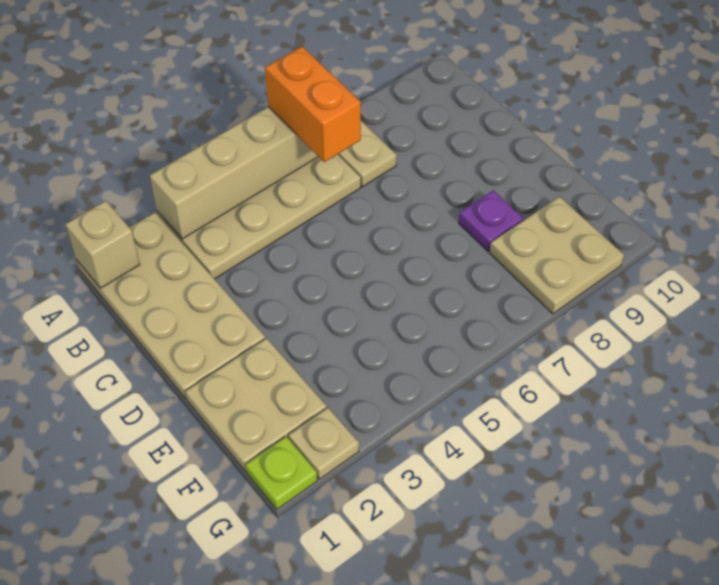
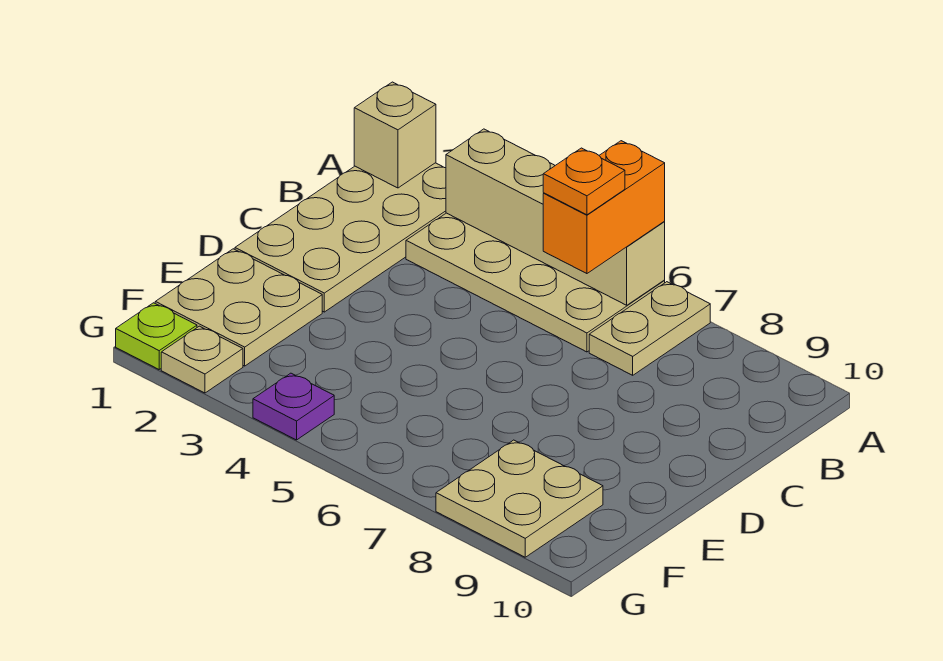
none -> orange 1x1 plate [543,148,625,215]
purple 1x1 plate [459,190,523,251] -> purple 1x1 plate moved to [253,373,334,440]

